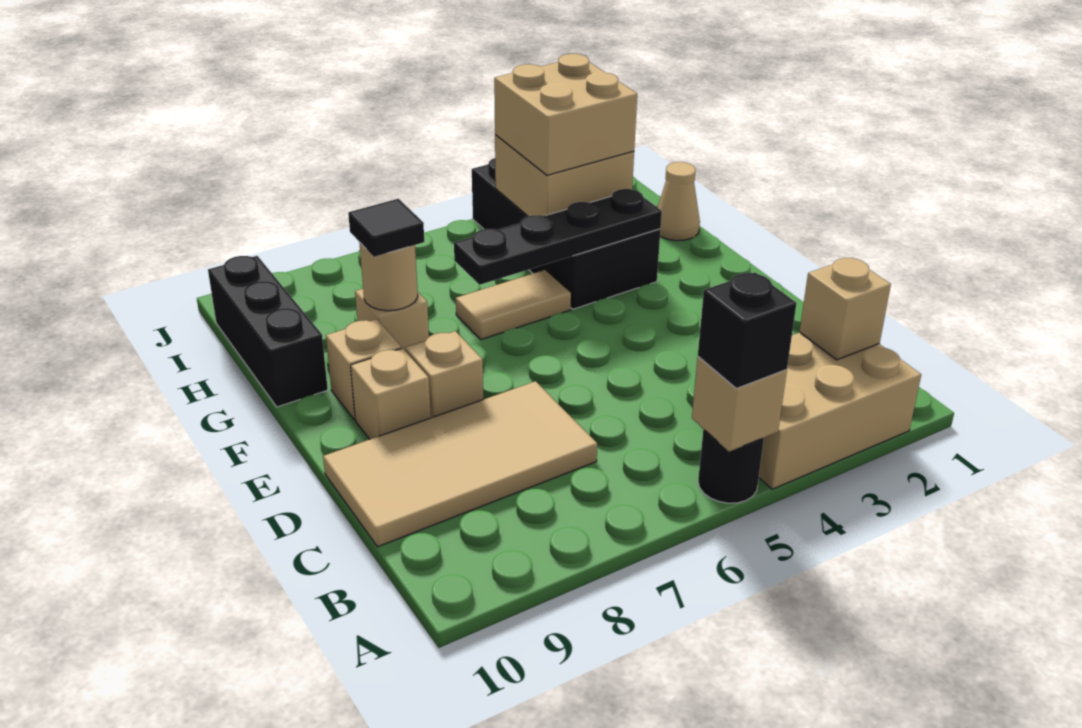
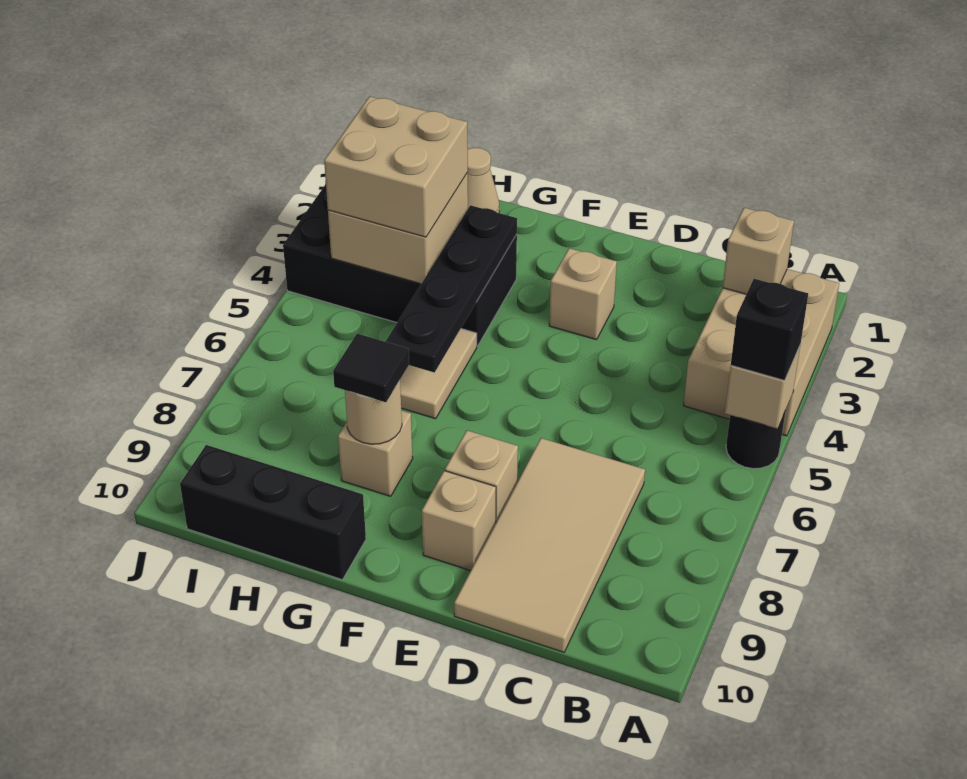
tan 1x1 brick [326,319,401,420] -> tan 1x1 brick moved to [549,248,617,340]

